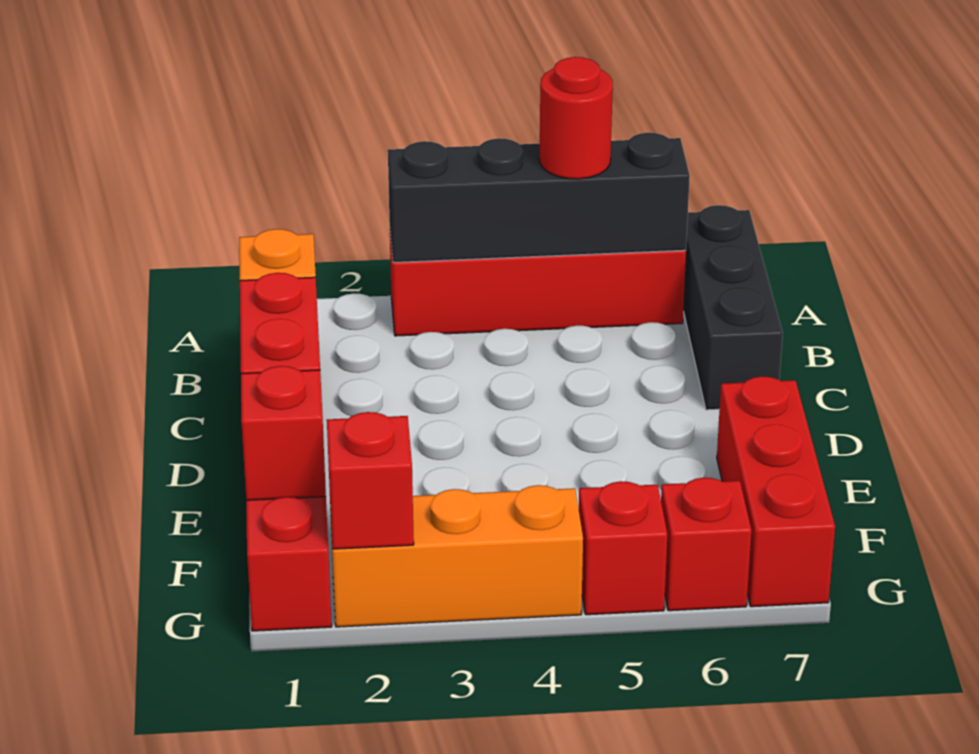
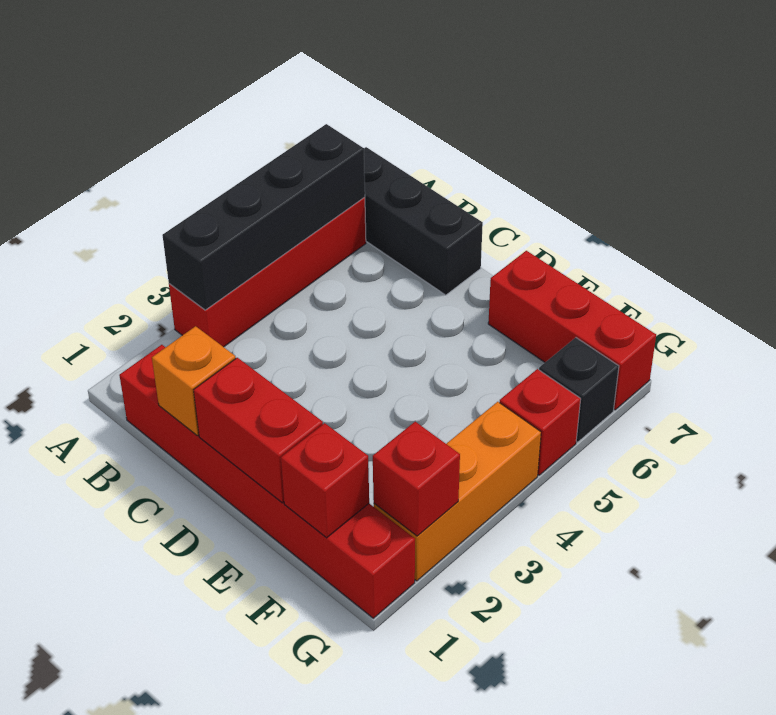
red 1x1 round brick [540,57,613,179] -> none
red 1x1 brick [661,478,752,611] -> black 1x1 brick [539,338,619,442]

